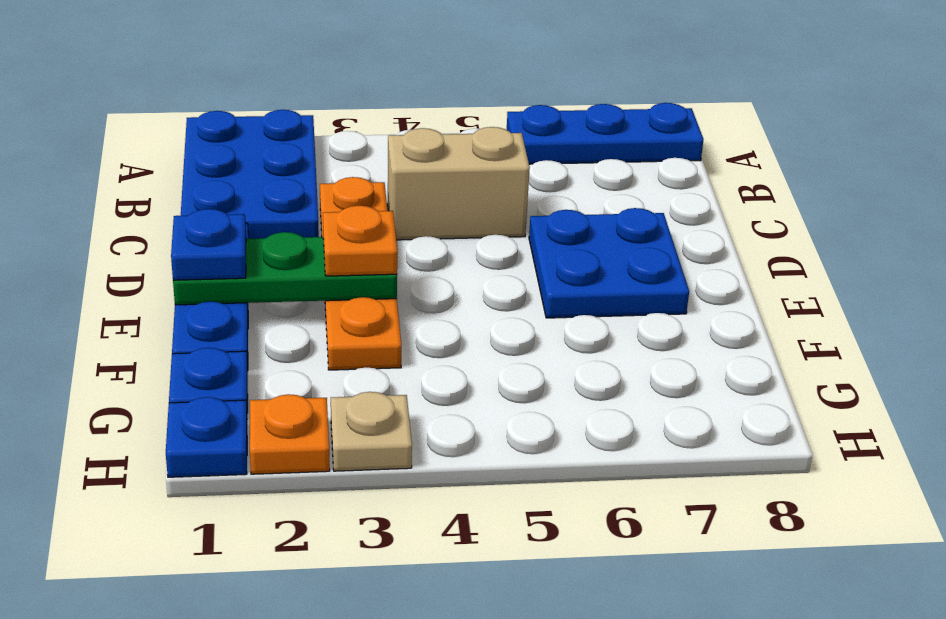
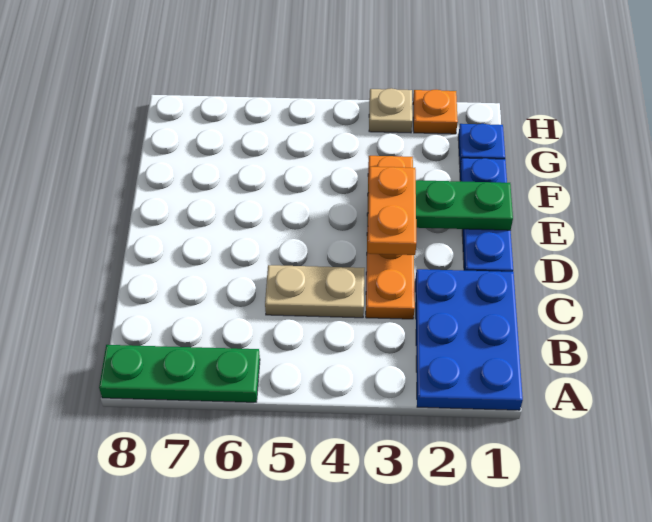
blue 1x3 plate [507,103,704,164] -> green 1x3 plate [99,345,260,402]
tan 1x2 brick [388,127,530,240] -> tan 1x2 plate [265,265,365,318]
blue 2x2 plate [529,208,689,318] -> none
blue 1x1 plate [171,209,246,280] -> none
orange 1x1 plate [323,206,397,276] -> orange 1x2 plate [368,167,416,255]
blue 1x1 plate [166,397,247,477] -> none

